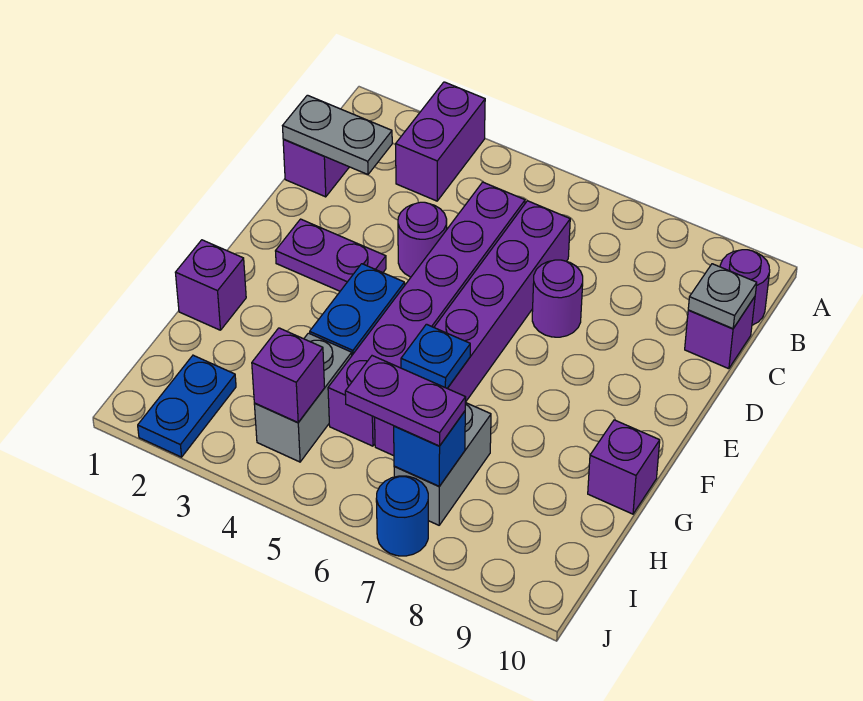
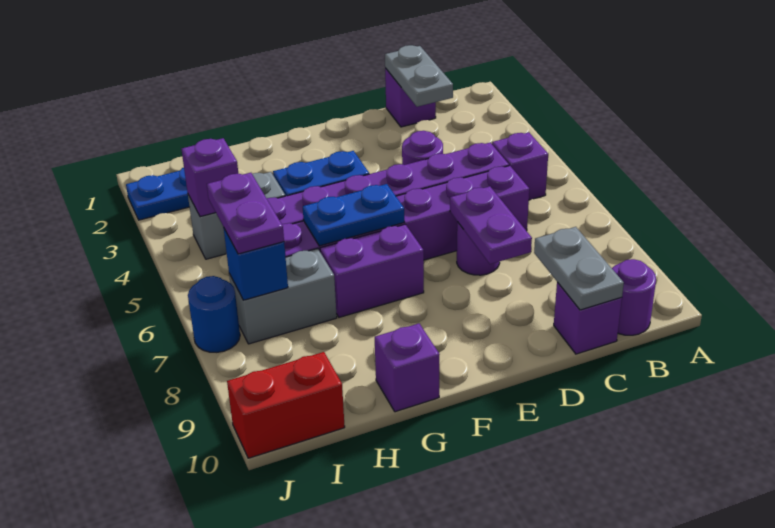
purple 1x2 brick [396,82,485,201] -> purple 1x2 brick moved to [320,224,424,317]
grey 1x1 plate [688,264,757,329] -> grey 1x2 plate [534,227,624,310]
purple 1x2 plate [276,219,386,291] -> purple 1x2 plate moved to [450,186,532,264]
purple 1x1 brick [175,240,246,330] -> purple 1x1 brick moved to [492,132,548,200]
blue 1x1 plate [401,324,470,388] -> blue 1x2 plate [303,184,404,246]
none -> red 1x2 brick [227,352,345,458]

